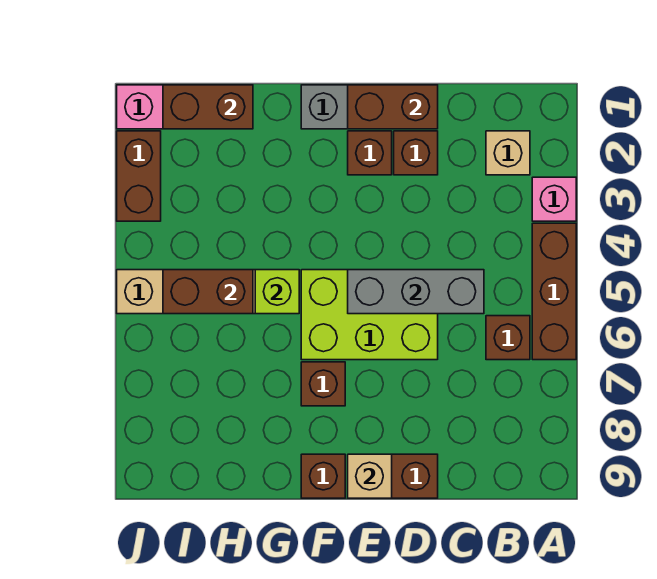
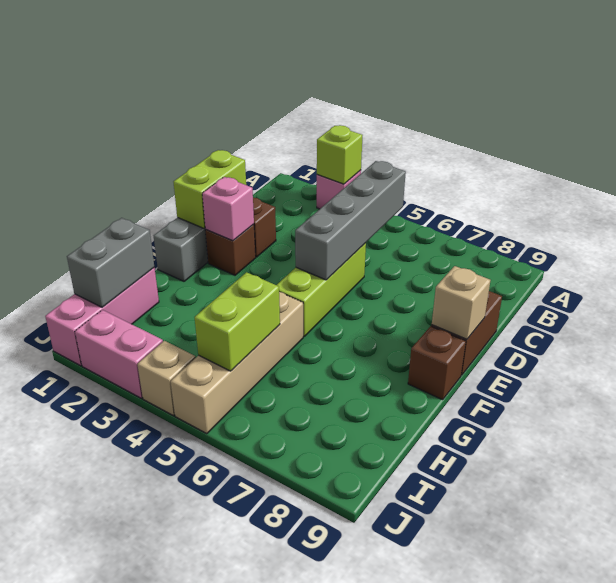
brown 1x3 brick [532,223,576,360] -> none
tan 1x1 brick [486,131,530,175] -> tan 1x1 brick moved to [137,341,196,416]
brown 1x1 brick [486,316,530,360] -> none
grey 1x3 brick [348,270,484,314] -> grey 1x4 brick [295,161,406,280]
brown 1x2 brick [348,85,438,129] -> lime 1x2 brick [174,150,246,228]
lime 2x3 brick [301,270,438,360] -> lime 1x3 brick [277,243,366,336]
none -> pink 1x1 brick [202,177,254,241]
brown 1x1 brick [301,362,345,406] -> none
lime 1x1 brick [255,270,299,314] -> lime 1x1 brick moved to [317,125,363,184]
brown 1x2 brick [163,85,253,129] -> grey 1x2 brick [67,218,154,307]
brown 1x2 brick [163,270,253,314] -> lime 1x2 brick [195,272,280,371]
brown 1x2 brick [117,131,161,221] -> pink 1x2 brick [75,310,163,398]

